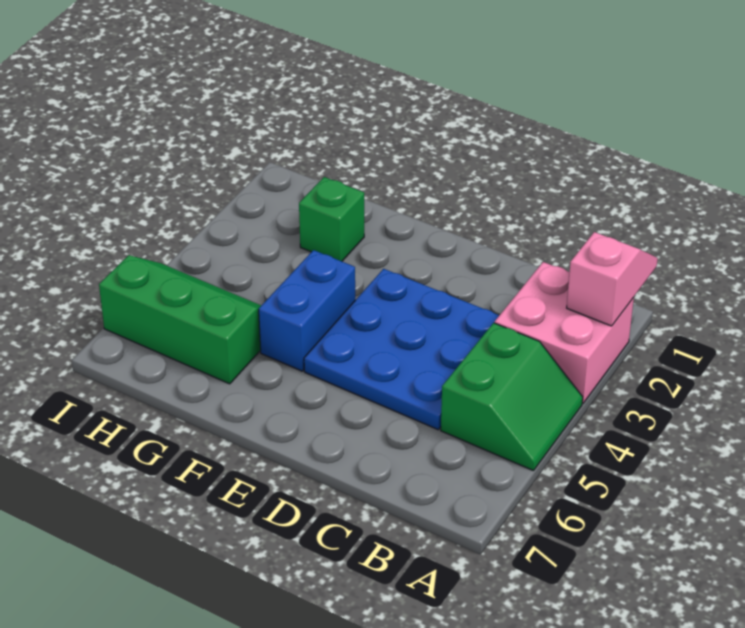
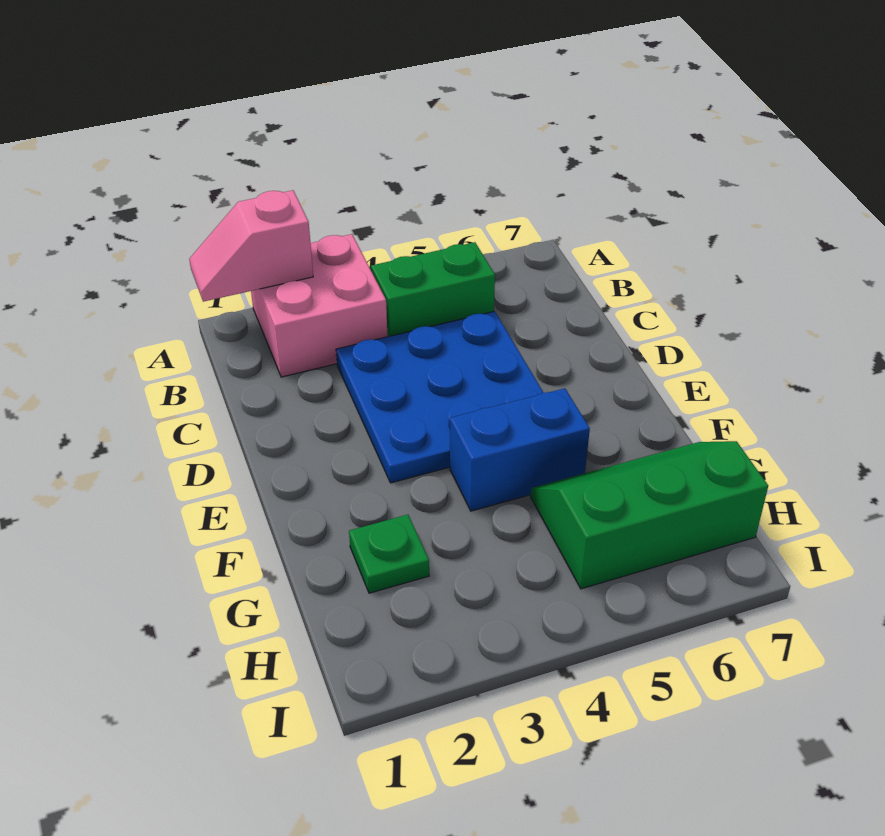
green 1x1 brick [299,177,364,261] -> green 1x1 plate [349,515,429,593]
green 2x3 slope [99,255,261,384] -> green 2x3 slope turned to [531,441,768,589]

